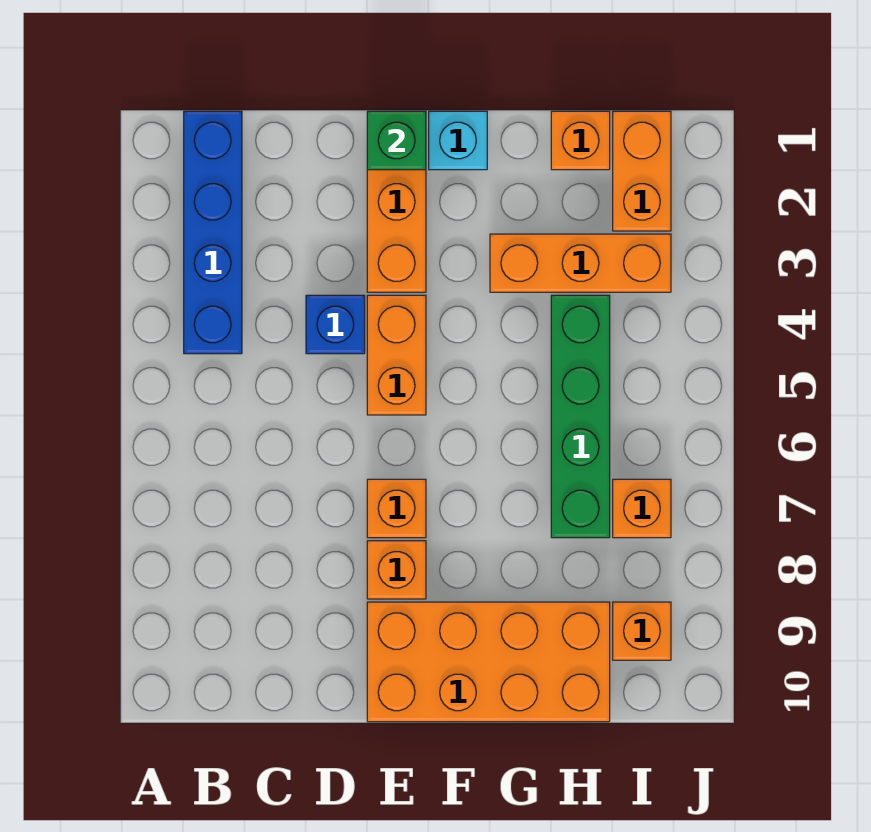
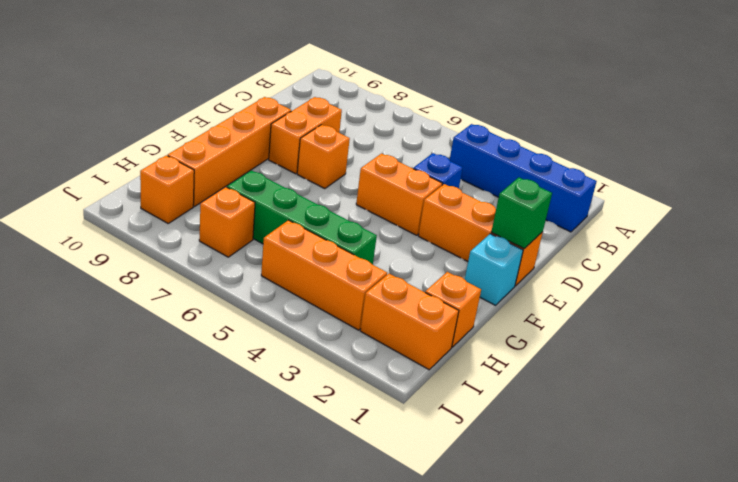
orange 1x1 brick [367,541,426,599] -> orange 1x2 brick [269,97,342,174]
orange 2x4 brick [367,602,610,722] -> orange 1x4 brick [168,97,291,206]
orange 1x3 brick [490,234,671,292] -> orange 1x3 brick turned to [261,220,387,330]

